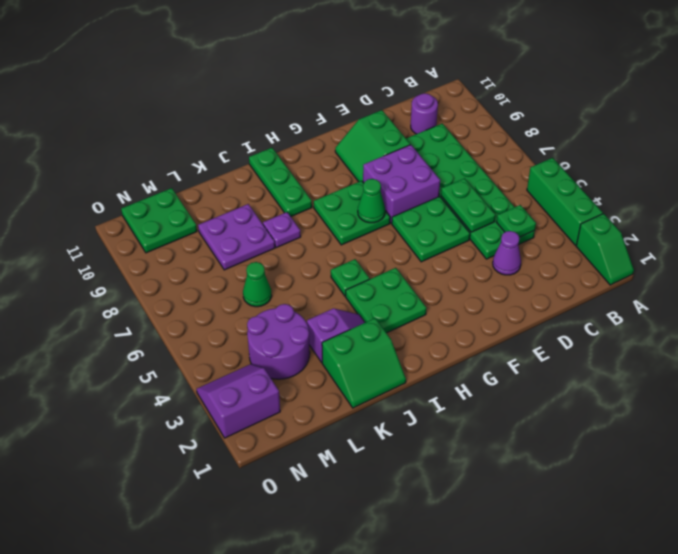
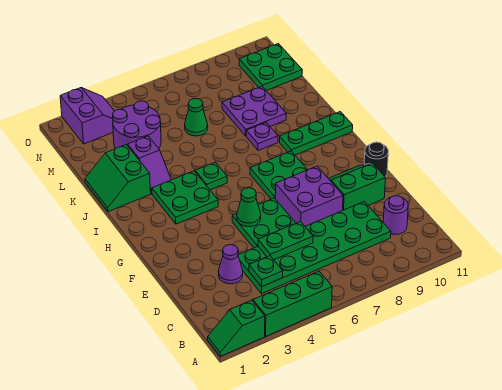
none -> black 1x1 round brick [364,142,388,177]
green 1x1 cone [358,179,385,223] -> green 1x1 cone moved to [237,188,261,227]

